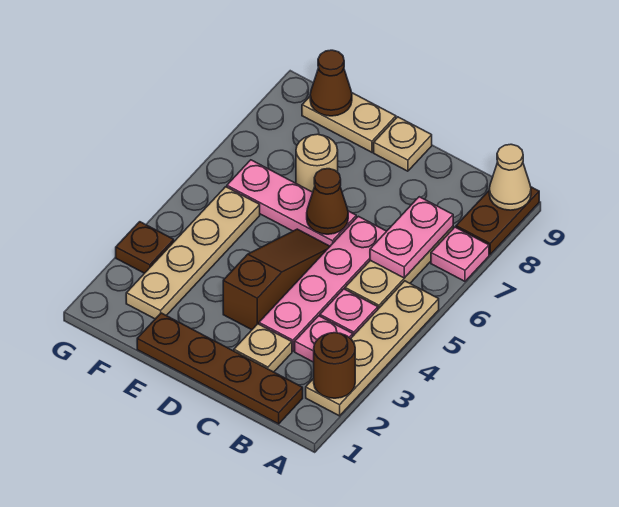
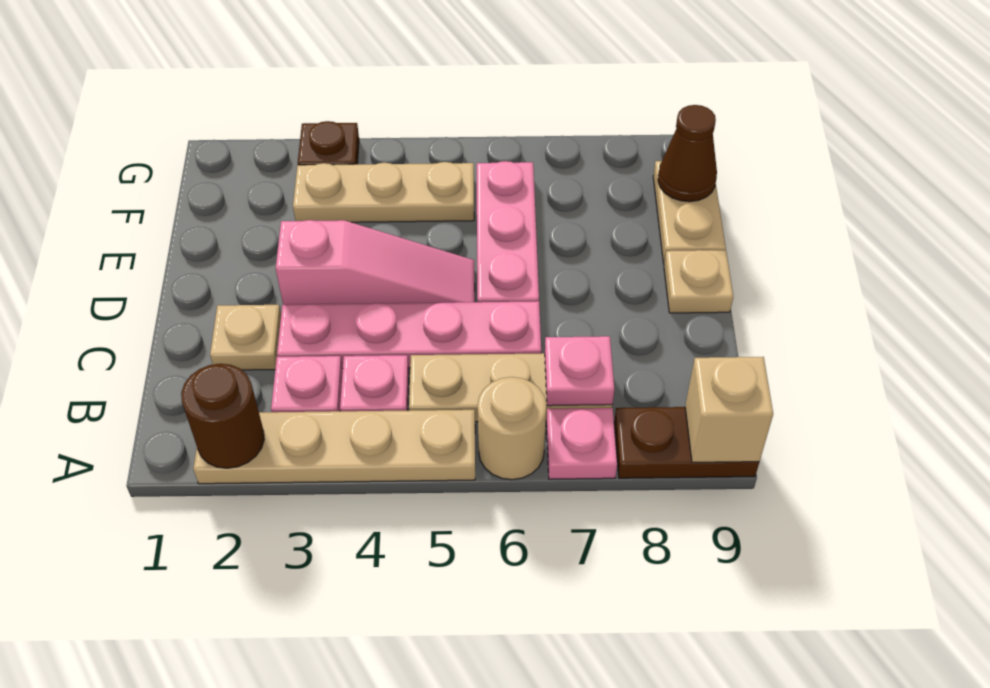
tan 1x1 cone [489,144,531,210] -> tan 1x1 brick [685,357,773,462]
brown 1x4 plate [137,313,303,424] -> none
pink 1x2 plate [370,197,453,278] -> pink 1x1 plate [545,336,614,406]
brown 1x3 slope [223,229,330,330] -> pink 1x3 slope [276,220,475,305]
brown 1x1 cone [307,169,348,234] -> none
tan 1x1 round brick [296,134,338,192] -> tan 1x1 round brick moved to [477,377,547,480]
tan 1x4 plate [126,187,260,319] -> tan 1x3 plate [293,162,474,222]

